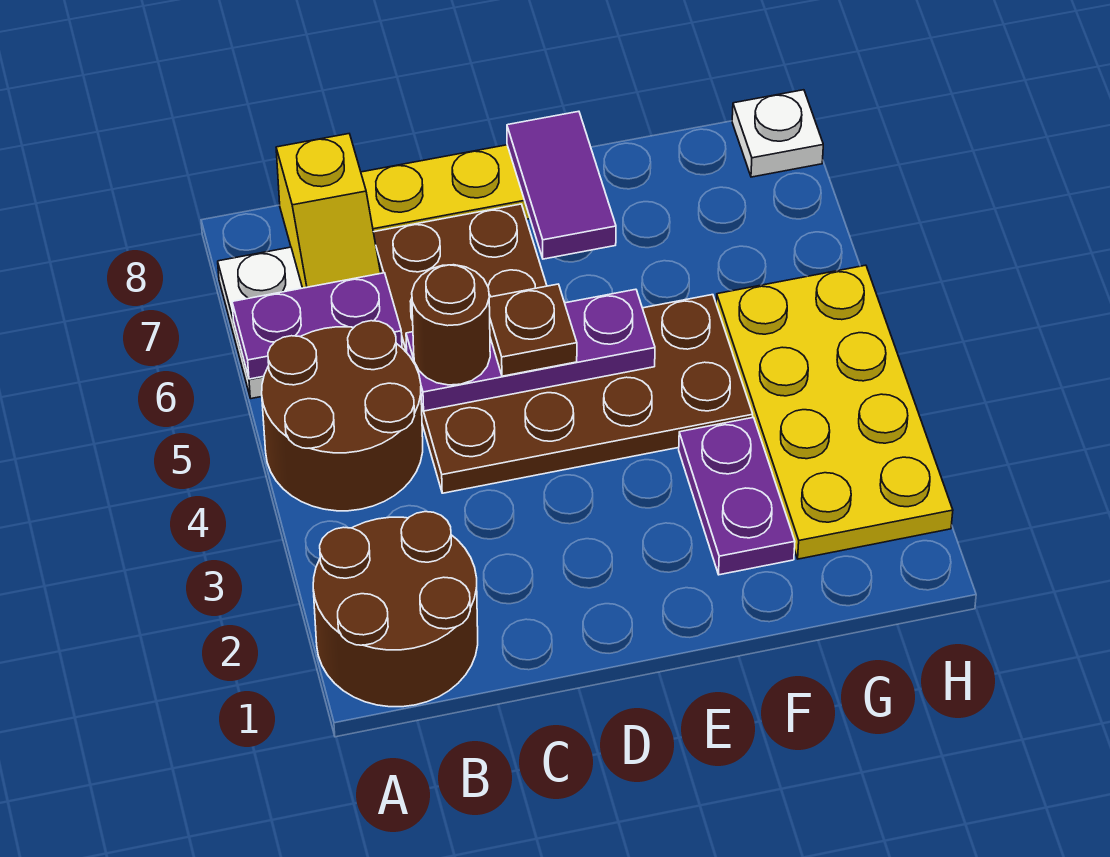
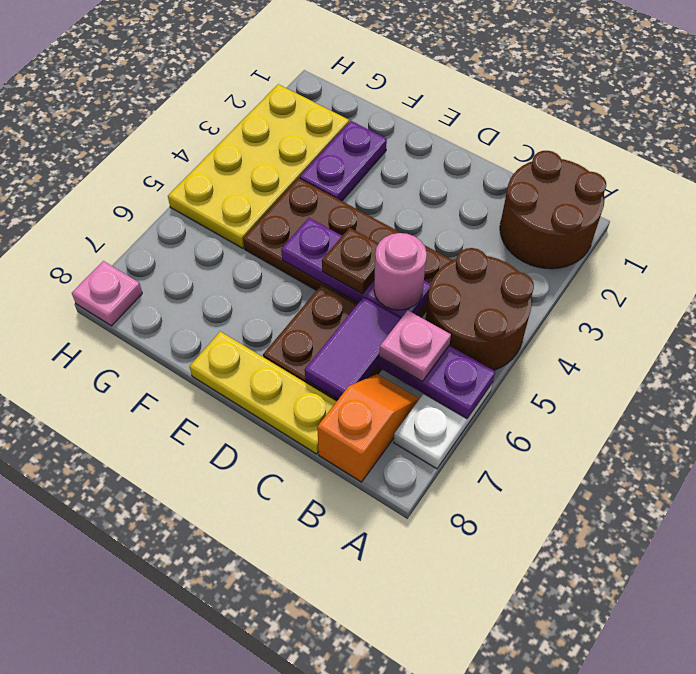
none -> pink 1x1 plate [379,310,451,382]
yellow 1x2 slope [276,134,381,288] -> orange 1x2 slope [317,374,419,482]
brown 1x1 round brick [412,265,490,385] -> pink 1x1 round brick [374,233,427,310]
purple 1x2 tile [507,111,616,259] -> purple 1x2 tile moved to [305,297,401,399]
white 1x1 plate [732,90,823,177] -> pink 1x1 plate [72,261,142,326]

